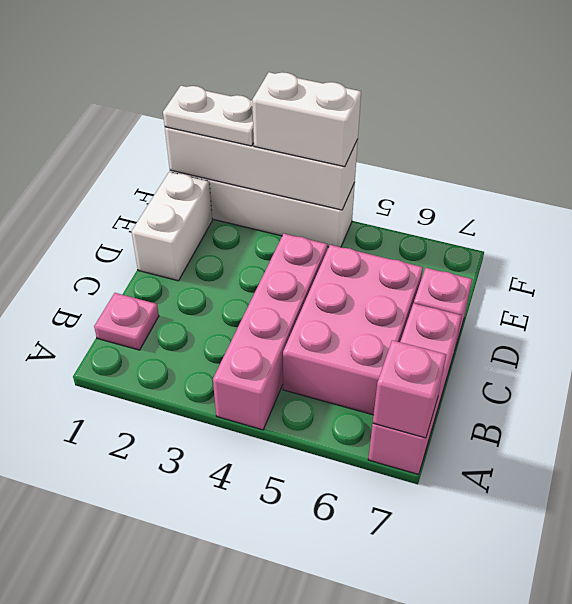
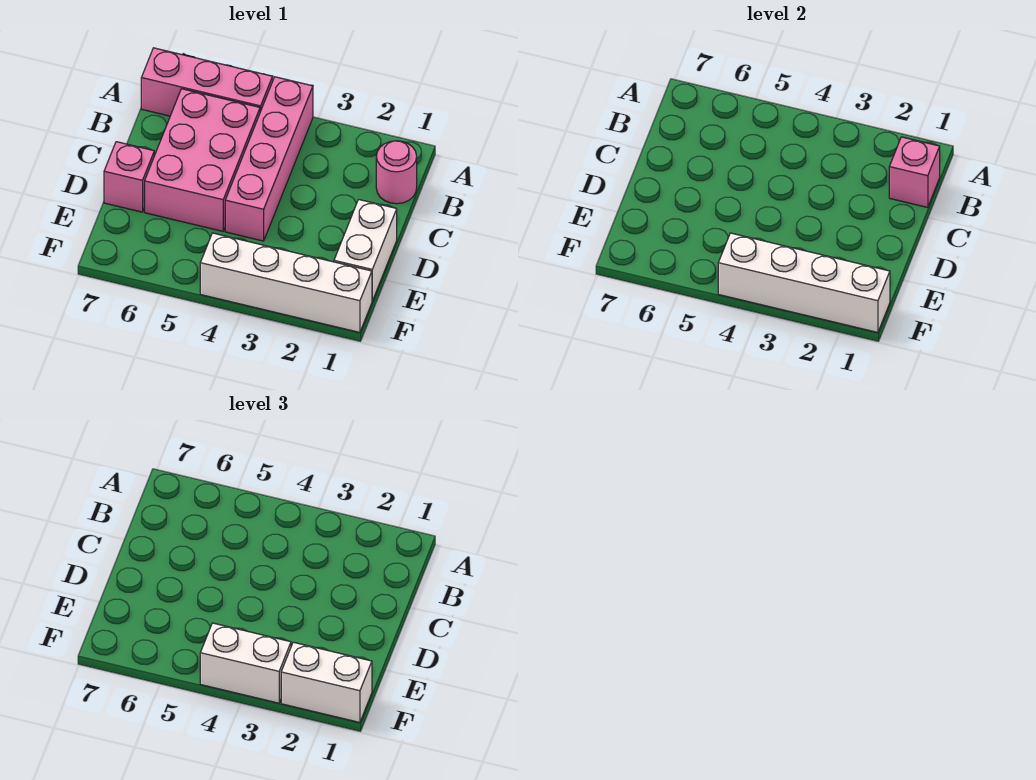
pink 1x3 brick [368,303,462,474] -> pink 1x3 brick turned to [141,48,273,116]
pink 1x1 brick [373,340,446,438] -> pink 1x1 brick moved to [889,137,940,207]
pink 1x1 plate [94,293,159,350] -> pink 1x1 round brick [376,141,417,204]
white 1x2 plate [163,86,254,146] -> white 1x2 brick [281,642,372,722]

